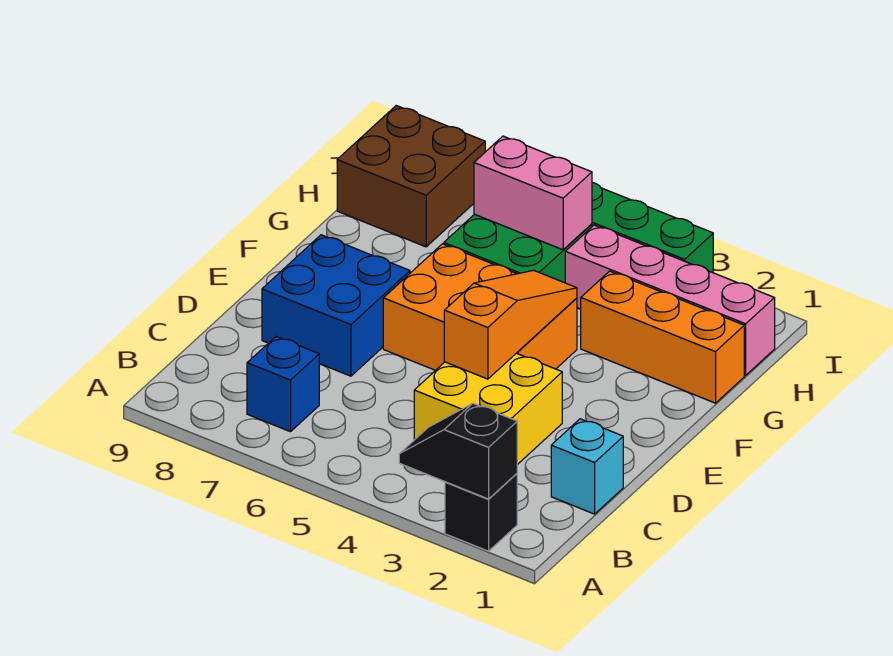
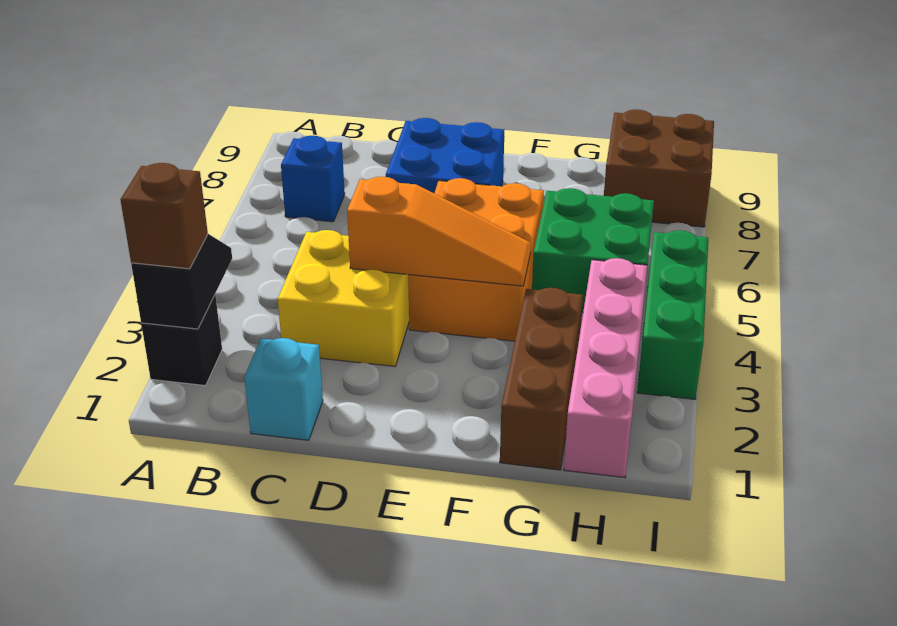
none -> brown 1x1 brick [120,163,208,269]
orange 1x3 brick [581,271,744,403] -> brown 1x3 brick [500,288,583,470]
pink 1x2 brick [474,136,592,250] -> none

